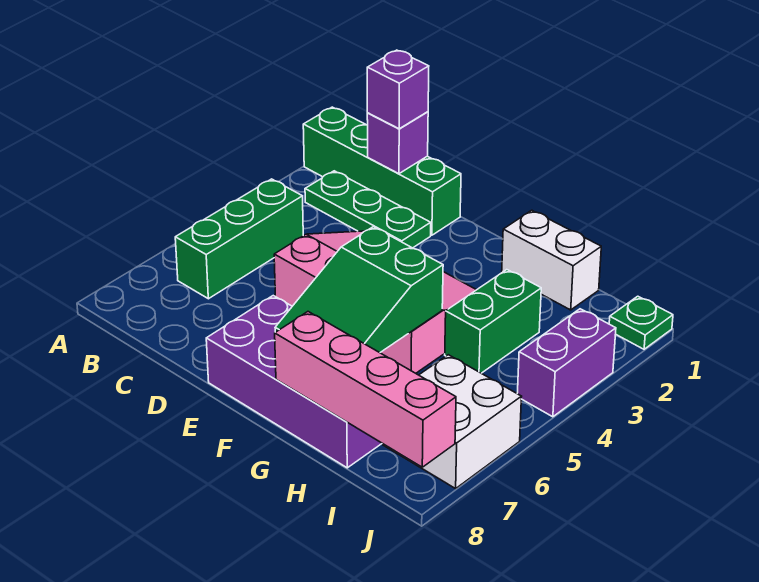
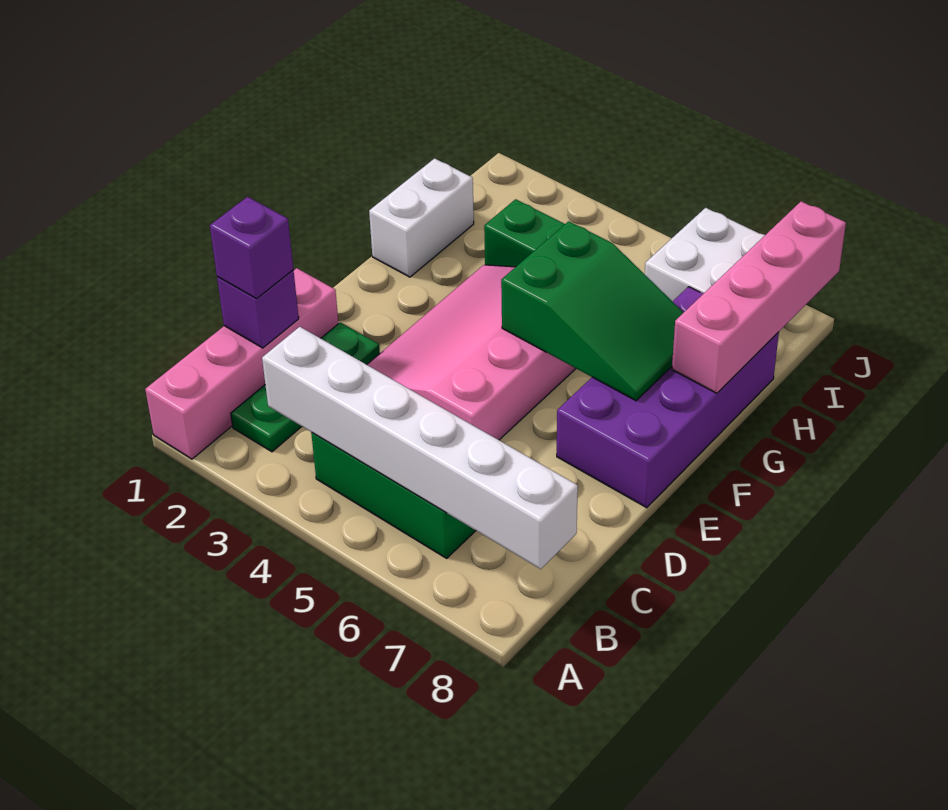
green 1x4 brick [303,107,461,235] -> pink 1x4 brick [145,268,338,459]
none -> white 1x6 brick [262,327,578,569]
green 1x1 plate [609,296,673,349] -> none
purple 1x2 brick [517,309,616,417] -> none

